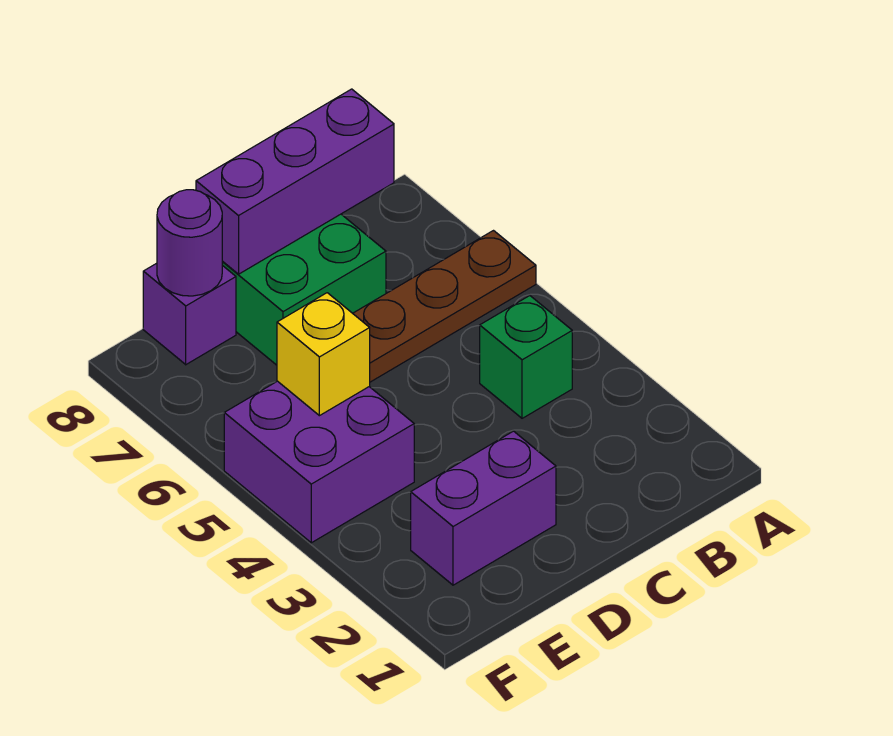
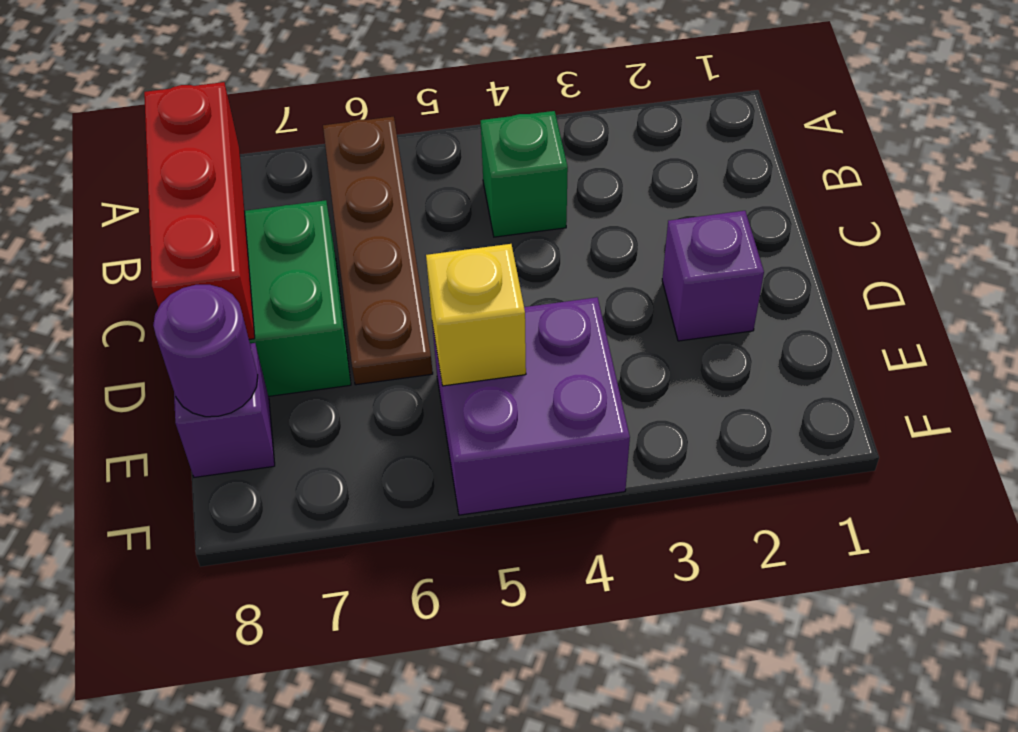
purple 1x3 brick [196,89,394,274] -> red 1x3 brick [144,82,255,339]
purple 1x2 brick [411,431,556,585] -> purple 1x1 brick [662,211,764,341]

